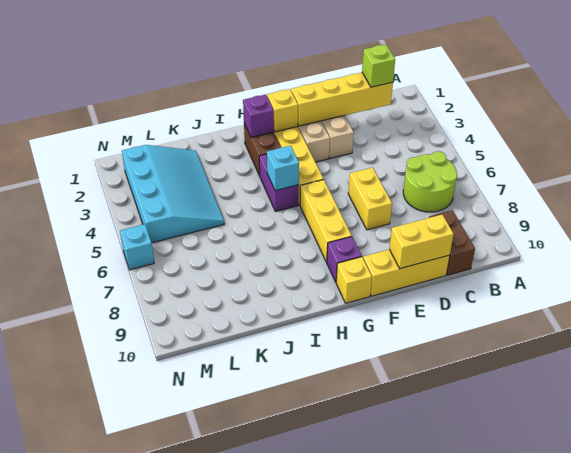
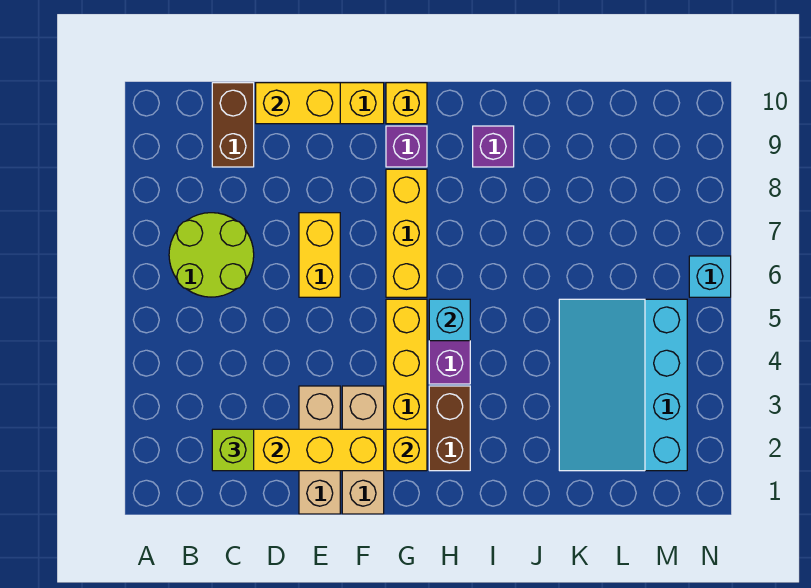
purple 1x1 brick [243,95,274,137] -> purple 1x1 brick moved to [473,126,514,167]

